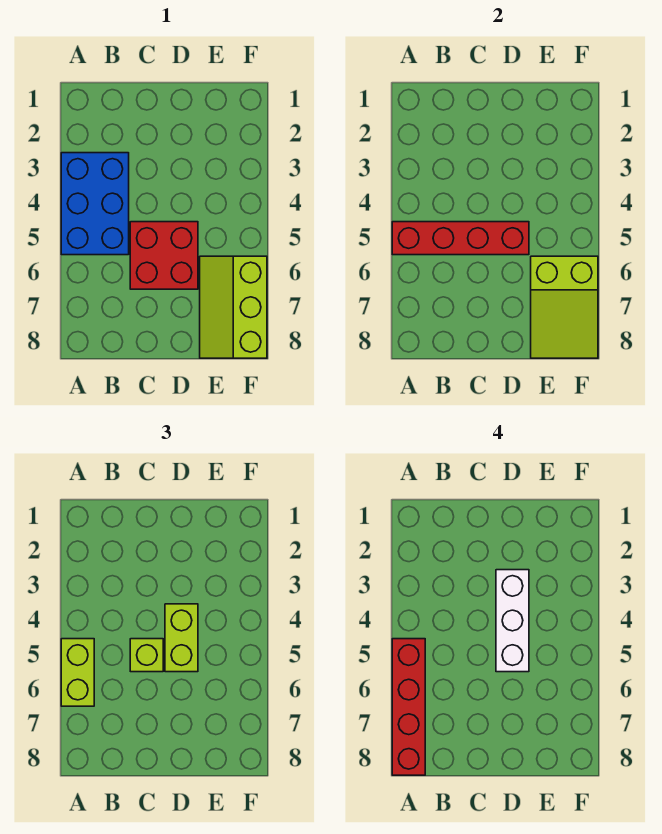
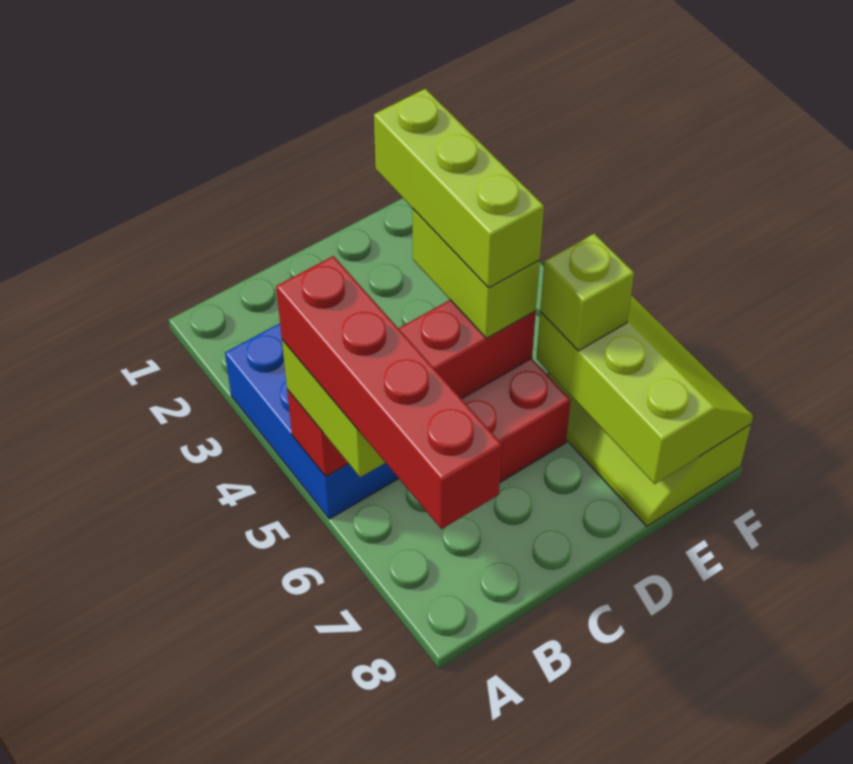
lime 1x1 brick [130,639,163,672] -> lime 1x1 brick moved to [540,234,634,351]
white 1x3 brick [496,570,529,672] -> lime 1x3 brick [374,89,544,288]
lime 2x3 slope [531,256,598,358] -> lime 2x3 slope turned to [536,296,753,484]

